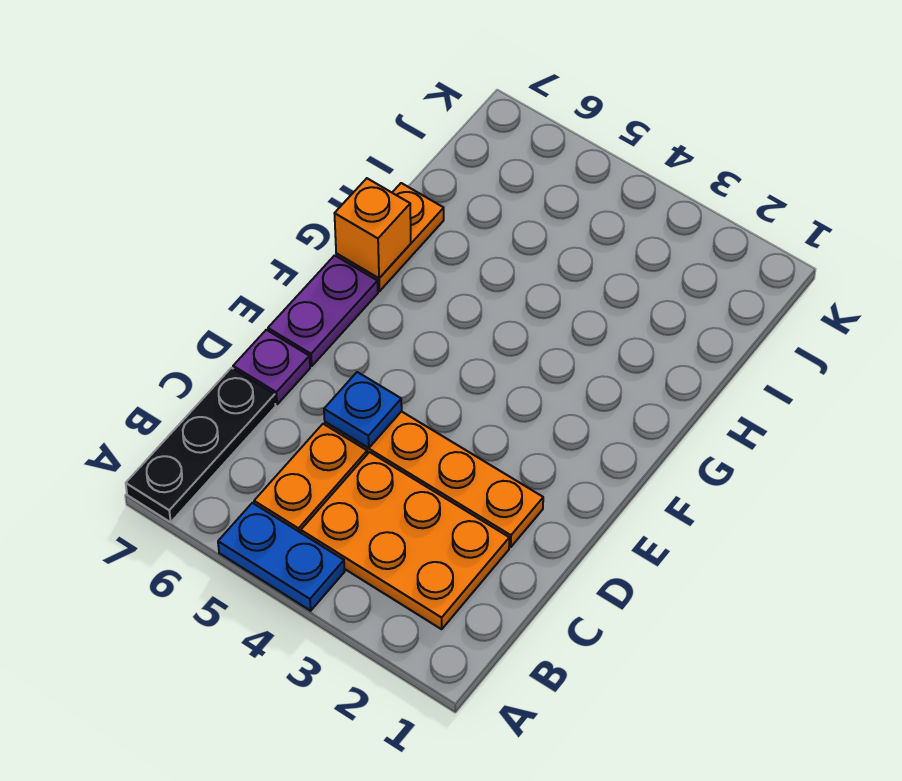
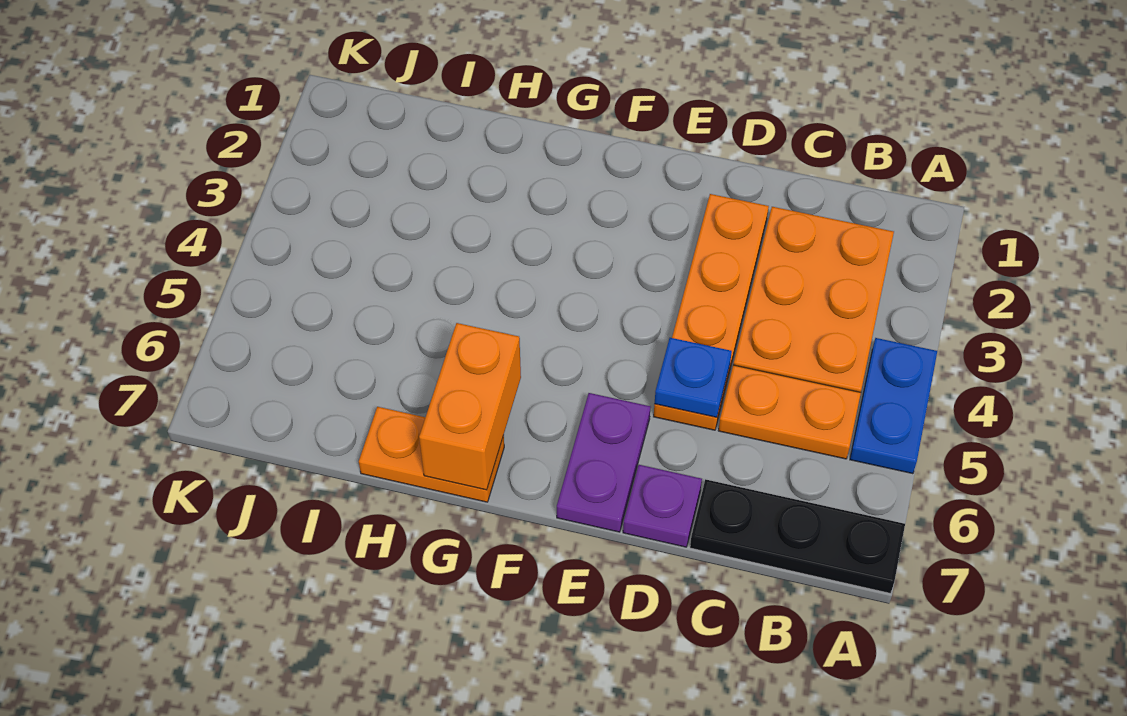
purple 1x2 plate [268,255,378,366] -> purple 1x2 plate turned to [557,393,650,532]
orange 1x1 brick [334,178,411,278] -> orange 1x2 brick [419,323,521,490]

